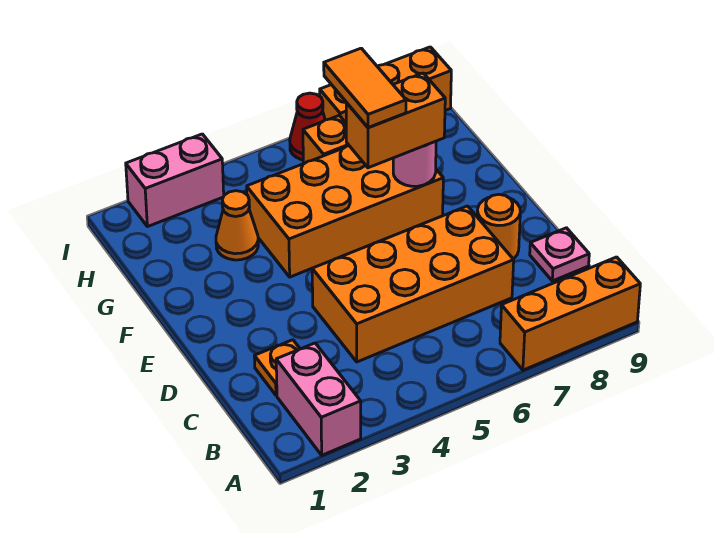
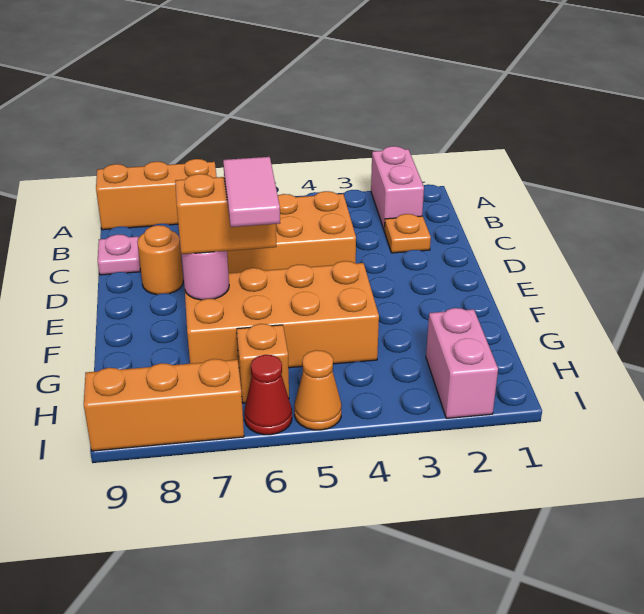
orange 1x2 tile [324,48,406,128] -> pink 1x2 tile [223,157,280,227]
orange 1x1 cone [216,191,258,260] -> orange 1x1 cone moved to [294,350,342,430]
pink 1x2 brick [126,134,224,227] -> pink 1x2 brick turned to [426,308,498,418]

